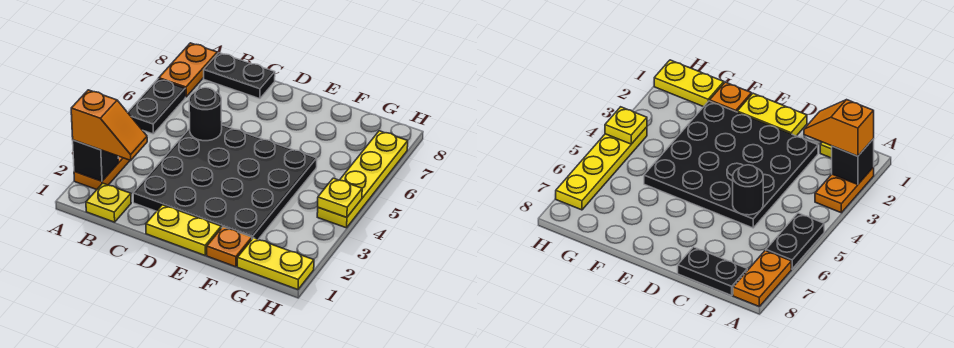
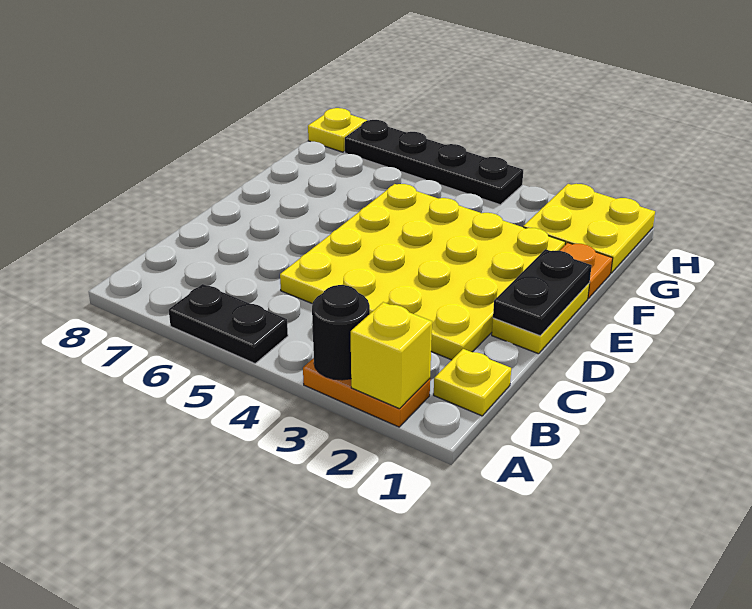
black 1x1 brick [73,140,119,181] -> yellow 1x1 brick [351,302,432,409]
orange 1x2 slope [71,90,147,160] -> none
orange 1x2 plate [159,43,217,97] -> none
black 1x2 plate [204,53,275,99] -> black 1x2 plate moved to [493,249,592,336]
black 4x4 plate [133,125,317,239] -> yellow 4x4 plate [280,184,565,360]
black 1x1 round brick [189,88,222,141] -> black 1x1 round brick moved to [312,285,370,380]
yellow 1x2 plate [237,238,314,290] -> yellow 2x2 plate [523,184,655,273]
yellow 1x4 plate [317,131,408,228] -> black 1x4 plate [345,120,523,205]
yellow 1x1 plate [318,178,362,218] -> yellow 1x1 plate moved to [308,108,367,152]

